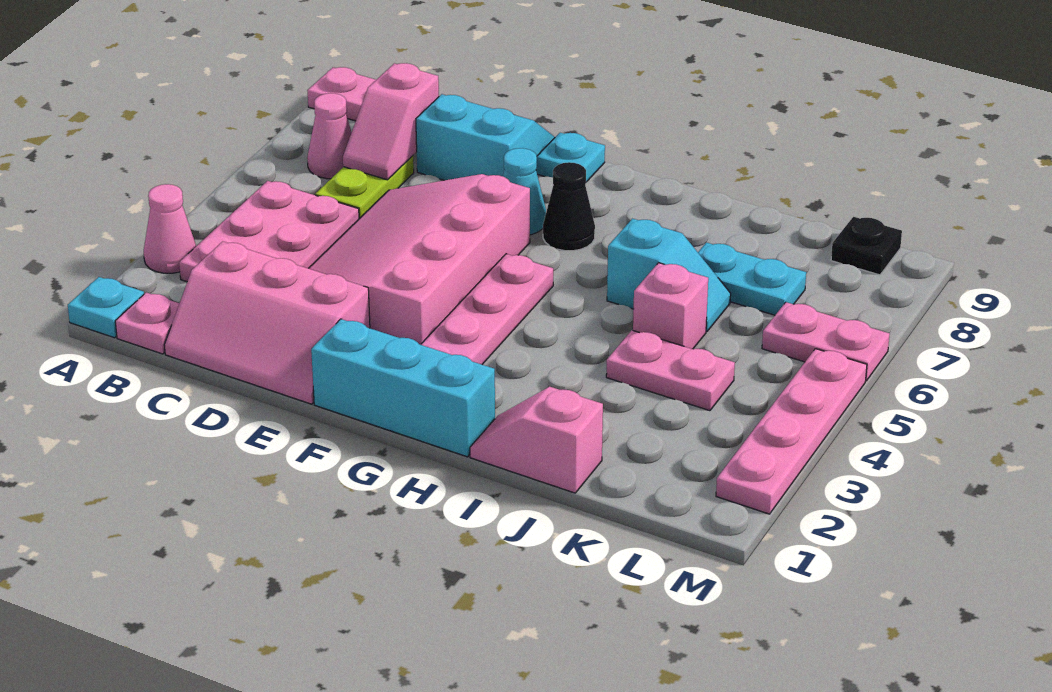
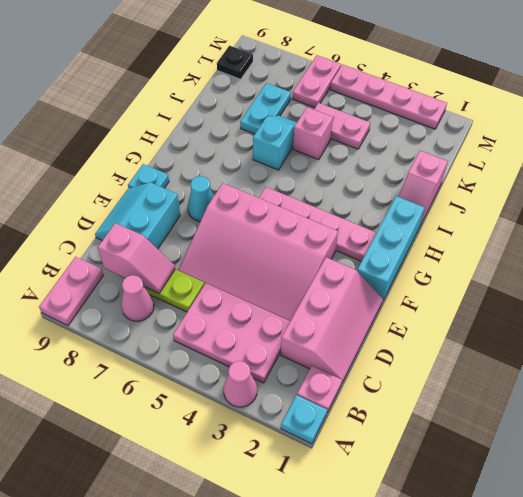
black 1x1 cone [543,162,595,251] -> none
pink 1x2 plate [606,330,735,411] -> pink 1x2 plate turned to [314,103,371,149]

